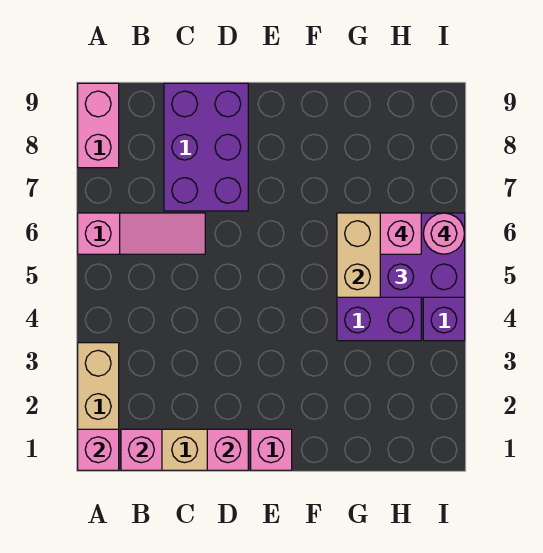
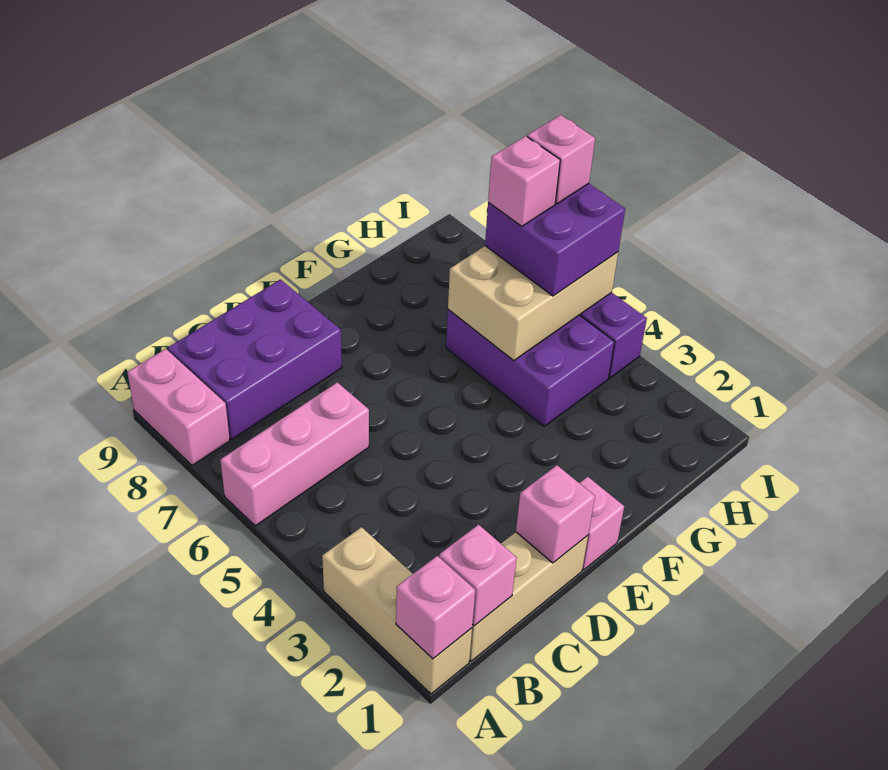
pink 1x3 slope [78,213,205,254] -> pink 1x3 brick [220,382,369,526]
purple 2x3 brick [164,83,248,211] -> purple 2x3 brick turned to [168,280,342,440]
pink 1x1 round brick [423,213,465,254] -> pink 1x1 brick [527,115,595,204]

